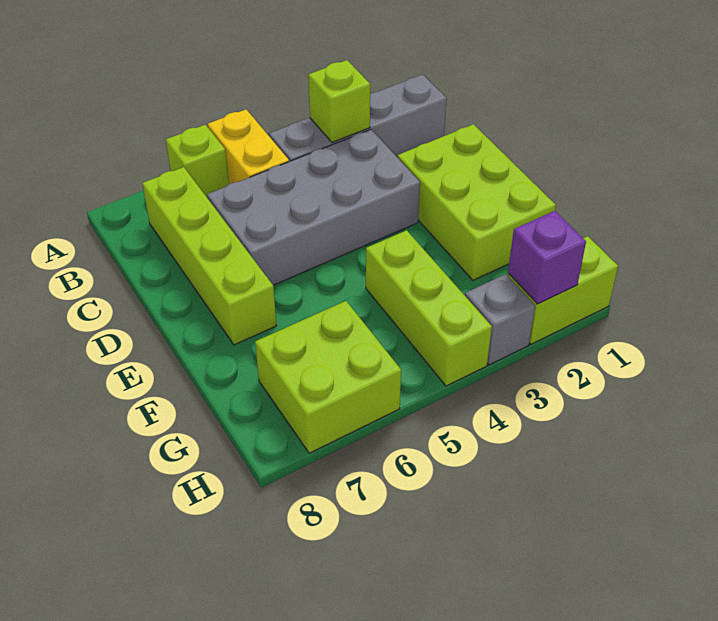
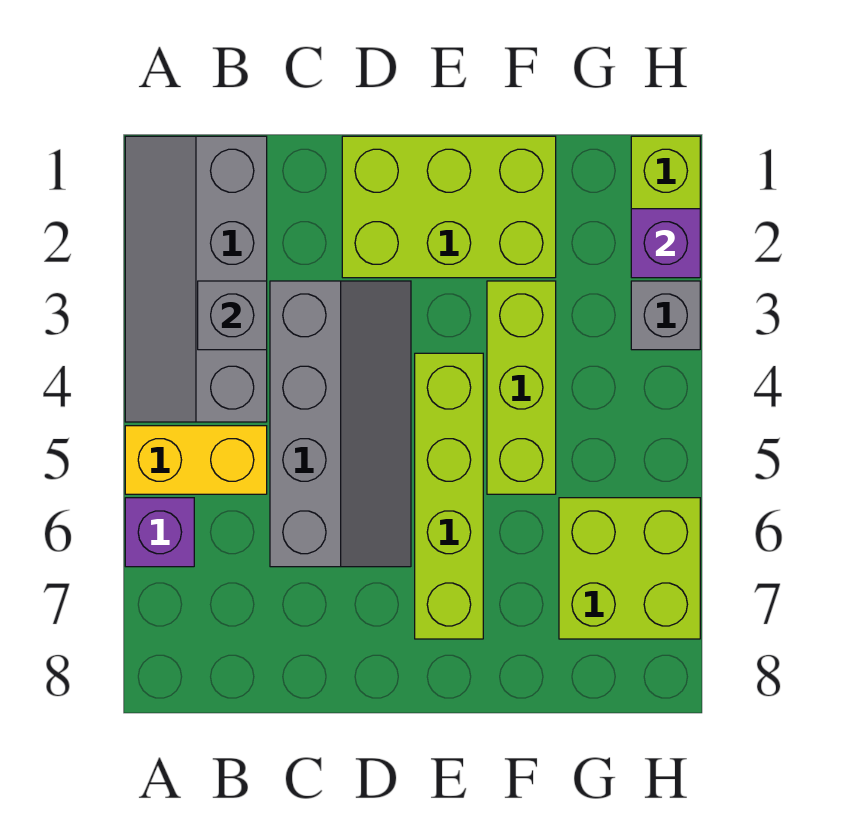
lime 1x1 brick [166,125,229,198] -> purple 1x1 brick [125,498,194,567]
lime 1x1 brick [308,60,370,142] -> grey 1x1 brick [198,281,267,350]
lime 1x4 brick [142,167,277,345] -> lime 1x4 brick turned to [415,353,483,639]
grey 2x4 brick [207,130,420,285] -> grey 2x4 slope [270,281,411,567]
lime 1x3 brick [366,230,492,386] -> lime 1x3 brick turned to [487,281,556,494]

